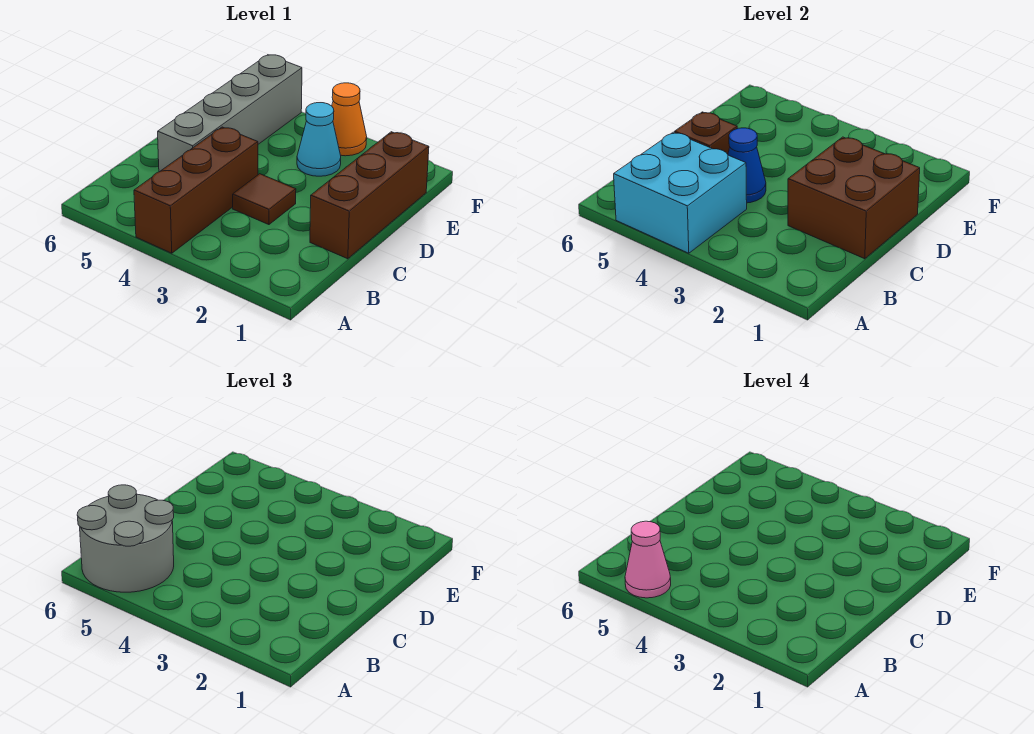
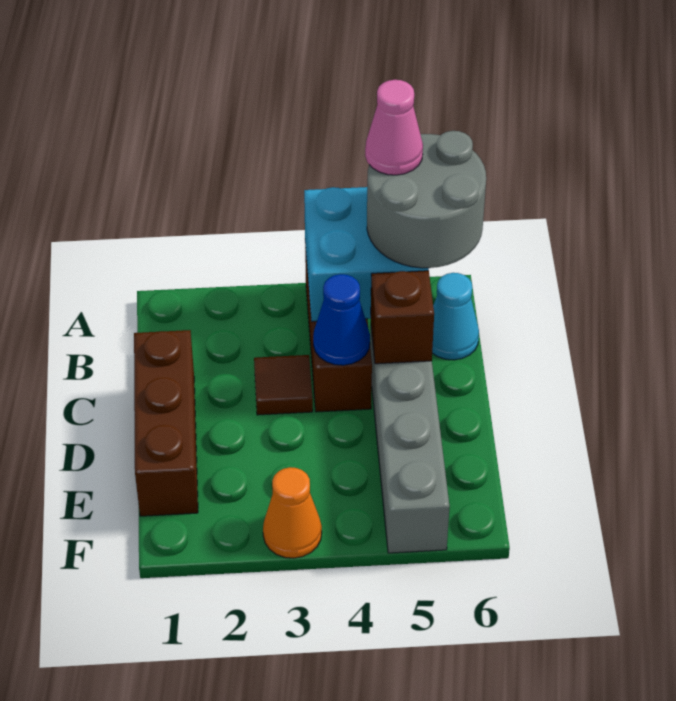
brown 2x2 brick [788,137,920,259] -> none
cyan 1x1 cone [297,103,341,176] -> cyan 1x1 cone moved to [432,273,479,360]

